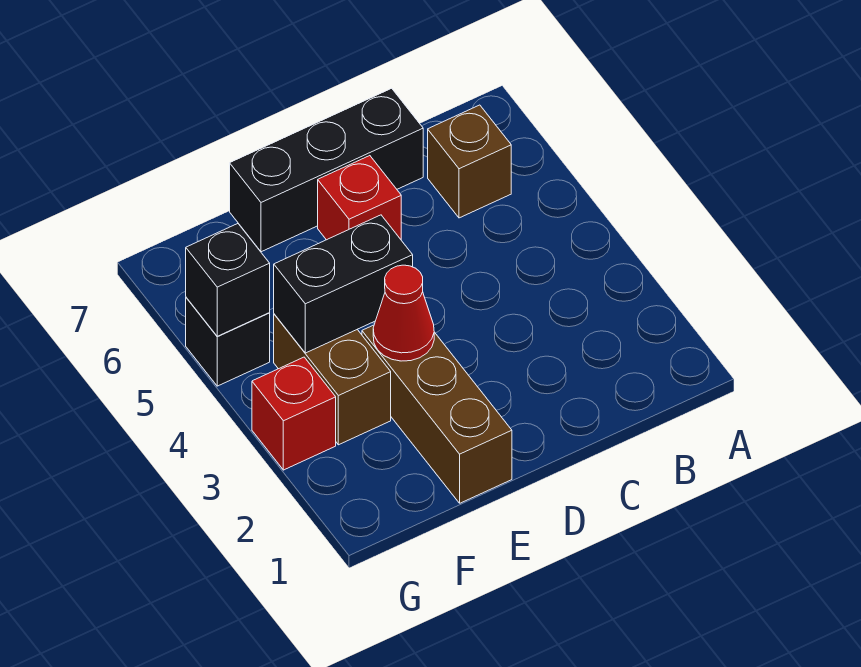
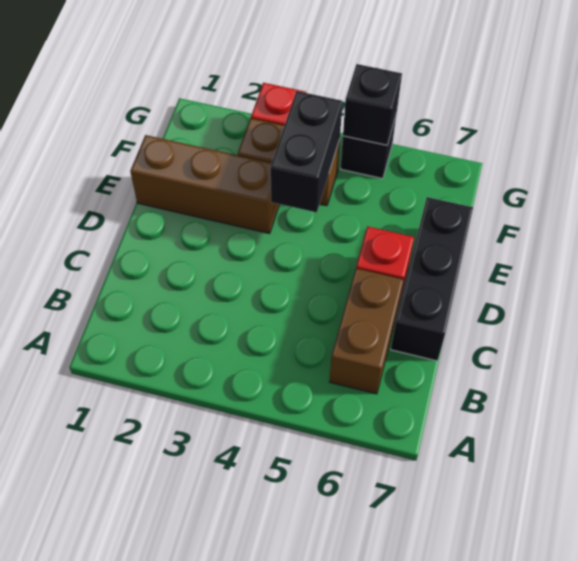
brown 1x1 brick [428,105,511,218] -> brown 1x2 brick [329,268,404,394]
red 1x1 cone [373,265,434,361] -> none

